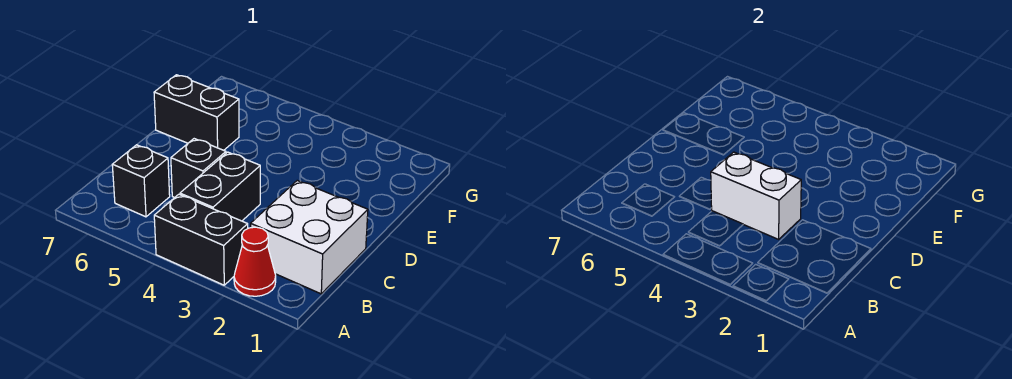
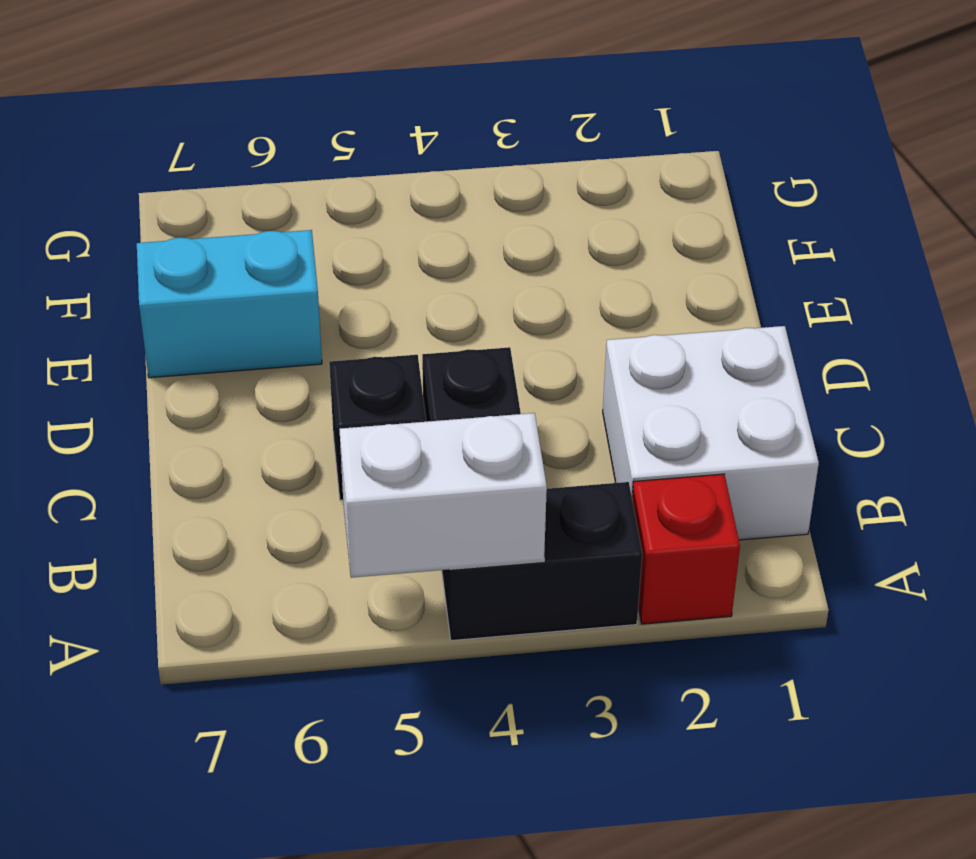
red 1x1 cone [234,227,276,296] -> red 1x1 brick [632,474,740,624]
black 1x1 brick [112,145,170,217] -> none
white 1x2 brick [711,152,801,239] -> white 1x2 brick moved to [340,413,547,578]
black 1x2 brick [154,75,239,150] -> cyan 1x2 brick [137,230,322,378]

